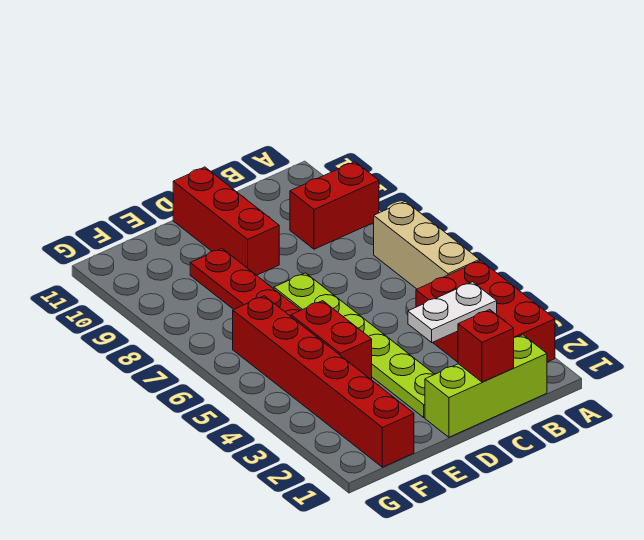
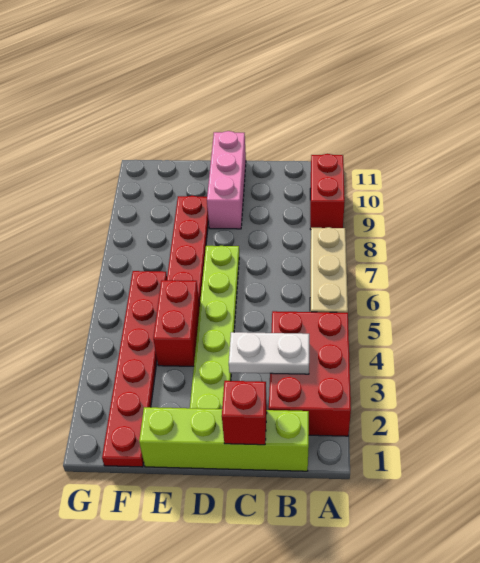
red 1x2 brick [290,162,379,249] -> red 1x2 brick turned to [310,154,345,229]
lime 1x3 brick [425,335,547,437] -> lime 1x4 brick [139,407,309,471]
red 1x3 brick [173,167,279,275] -> pink 1x3 brick [207,131,246,229]
red 1x6 brick [233,296,414,467] -> red 1x6 plate [102,271,167,467]

